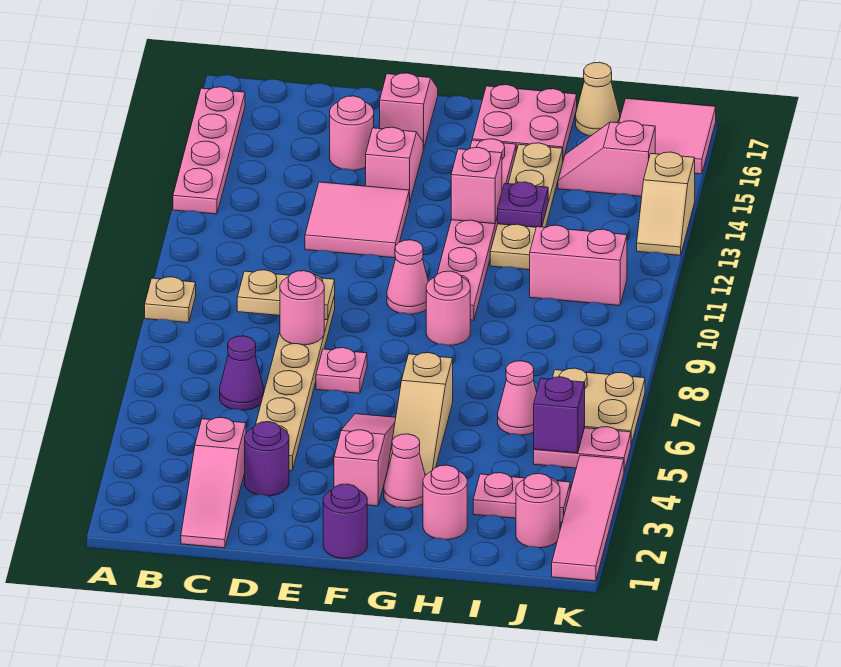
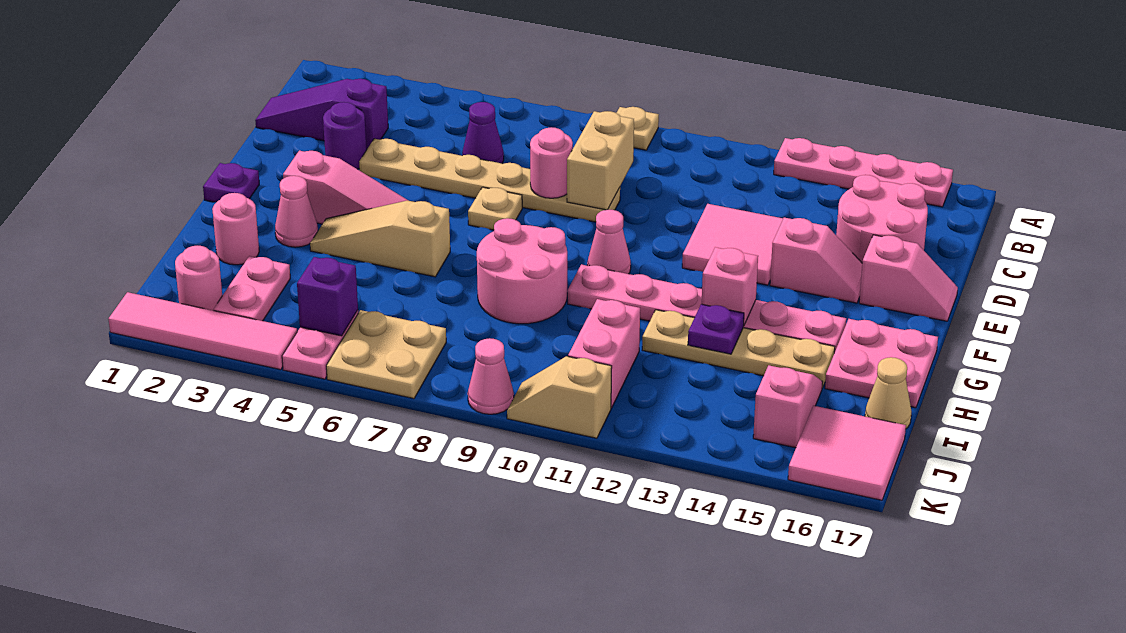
pink 1x3 slope [181,417,246,548] -> purple 1x3 slope [255,79,388,149]
tan 1x2 plate [237,270,335,320] -> tan 1x2 brick [567,111,634,210]
pink 1x1 round brick [330,96,374,170] -> pink 2x2 round brick [836,175,928,263]
pink 1x1 plate [316,348,367,393] -> tan 1x1 plate [468,187,522,230]
purple 1x1 round brick [323,484,367,558] -> purple 1x1 plate [203,163,259,202]
pink 1x1 round brick [426,271,470,345] -> pink 2x2 round brick [477,218,567,324]
pink 1x1 cone [498,361,537,435] -> pink 1x1 cone moved to [468,338,514,414]
tan 1x2 slope [637,152,695,255] -> tan 1x2 slope moved to [507,356,612,438]

